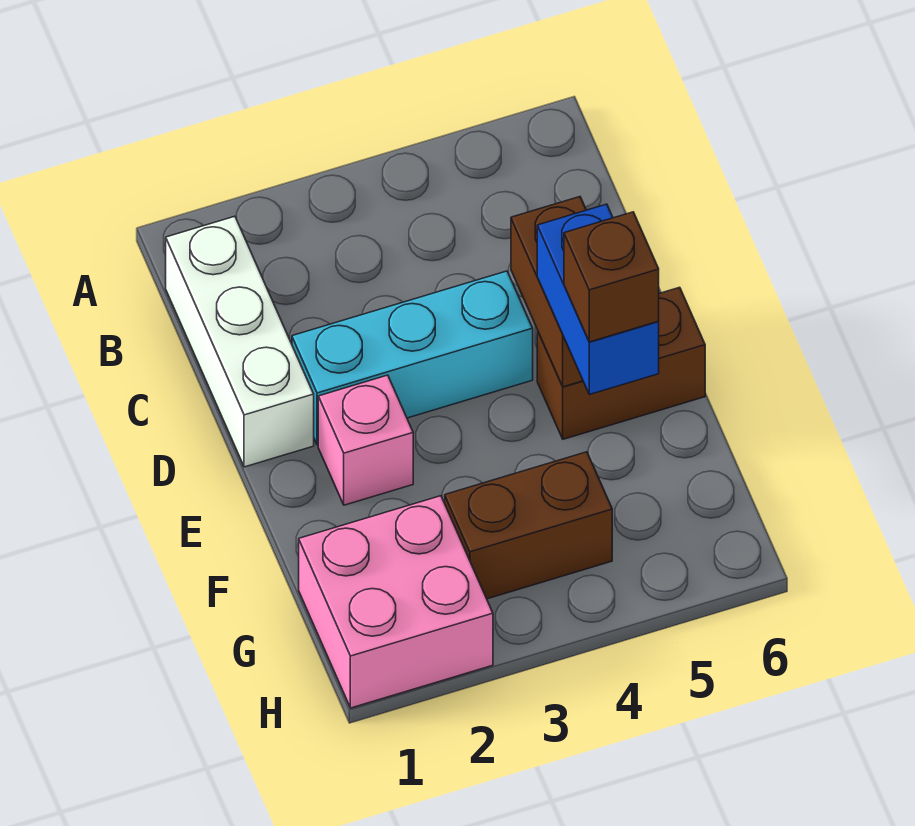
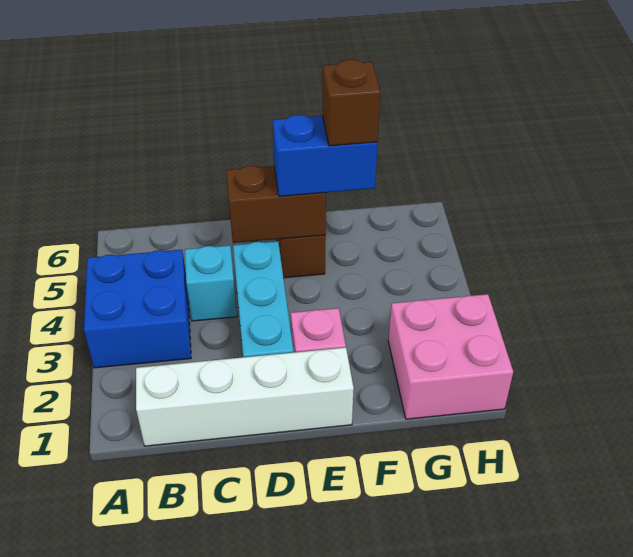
none -> blue 2x2 brick [84,250,191,368]
white 1x3 brick [166,216,314,467] -> white 1x4 brick [136,348,354,446]
none -> cyan 1x1 brick [185,245,237,321]
brown 1x2 brick [445,452,612,599] -> none

